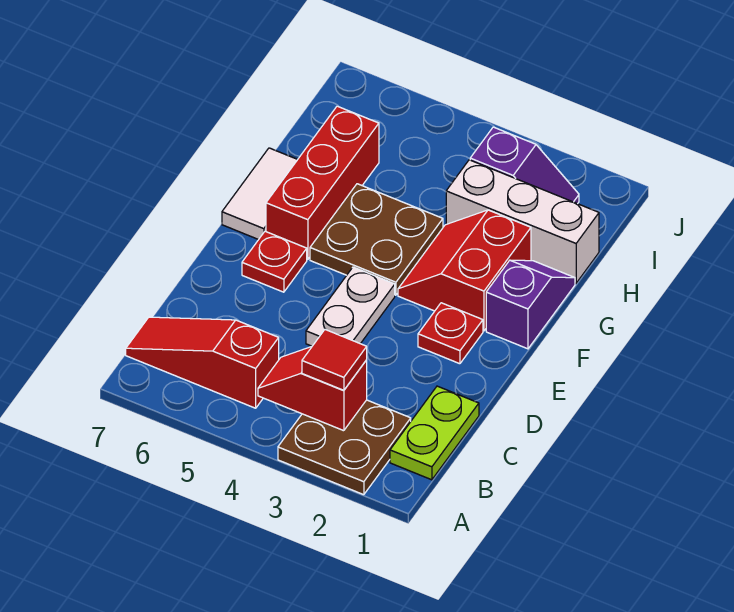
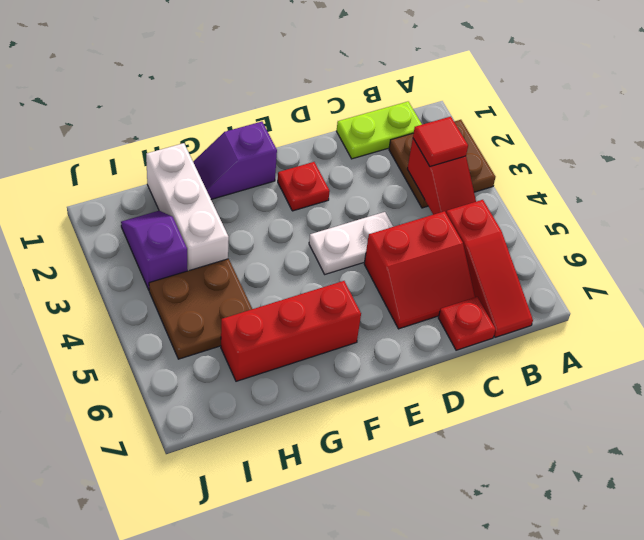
red 1x1 plate [242,231,307,292] -> red 1x1 plate moved to [438,297,496,350]
red 2x2 slope [398,210,531,331] -> red 2x2 slope moved to [364,211,475,329]
brown 2x2 plate [310,184,443,295] -> brown 2x2 plate moved to [149,259,252,359]
white 1x2 tile [222,148,298,240] -> none

